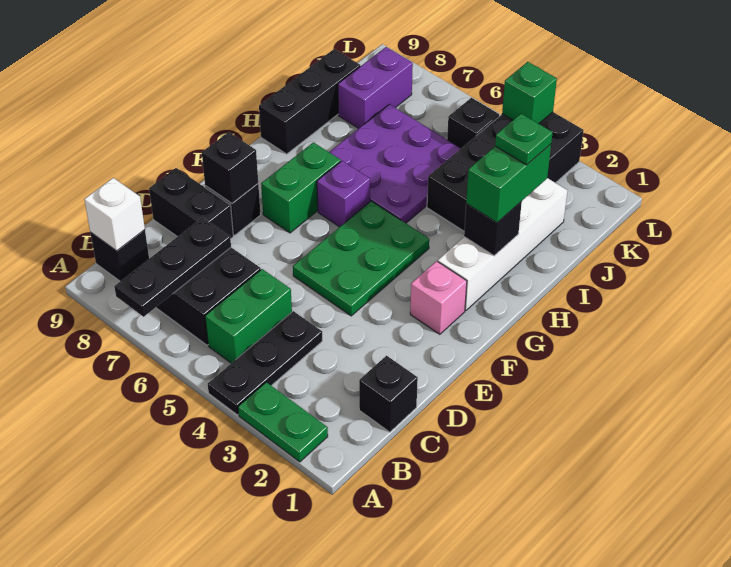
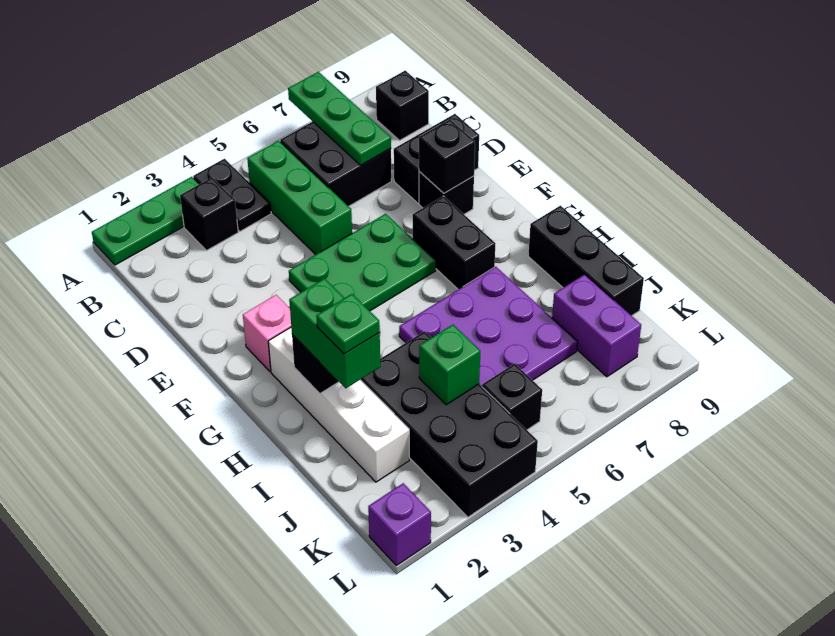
green 1x2 plate [238,382,328,462] -> green 1x3 plate [92,177,199,265]
black 1x3 plate [208,311,322,415] -> black 1x2 plate [193,159,271,231]
black 1x3 plate [114,217,231,317] -> green 1x3 plate [288,72,391,165]
green 1x2 brick [205,269,292,363] -> green 1x3 brick [247,141,352,255]
white 1x1 brick [84,178,145,251] -> none
black 1x1 brick [359,356,418,432] -> black 1x1 brick moved to [180,177,238,251]
green 2x3 plate [293,201,429,316] -> green 2x3 plate turned to [289,214,436,311]
green 1x2 brick [261,142,341,233] -> black 1x2 brick [413,196,496,289]
purple 1x1 brick [317,161,370,227] -> purple 1x1 brick moved to [368,483,431,565]
green 1x1 brick [502,62,557,124] -> green 1x1 brick moved to [419,325,480,405]

